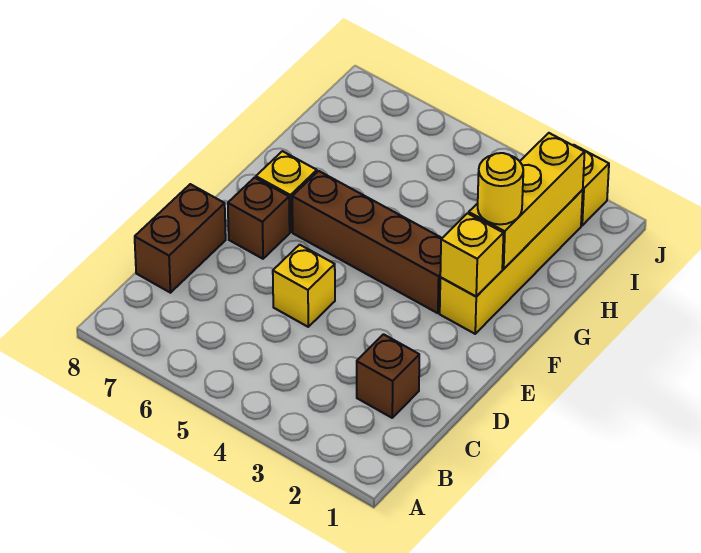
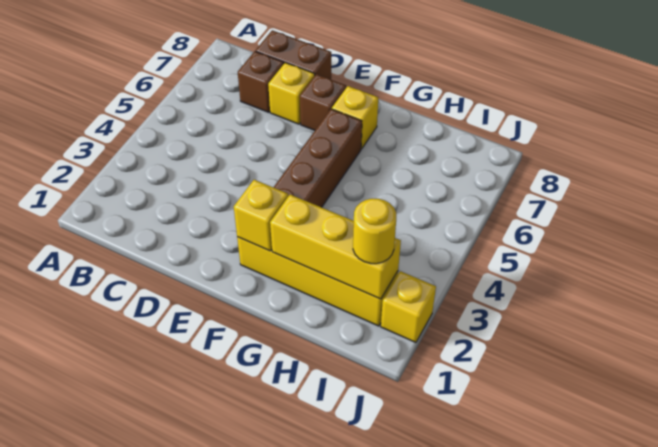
brown 1x1 brick [357,334,419,418] -> brown 1x1 brick moved to [238,51,284,112]
yellow 1x1 brick [273,245,335,327] -> yellow 1x1 brick moved to [268,63,315,124]
yellow 1x1 round brick [478,153,523,224] -> yellow 1x1 round brick moved to [353,199,396,264]

